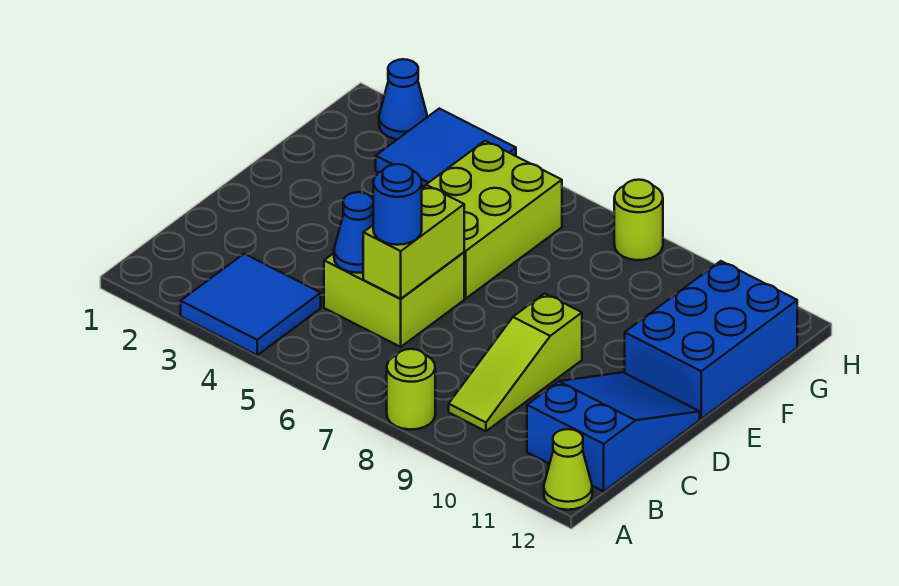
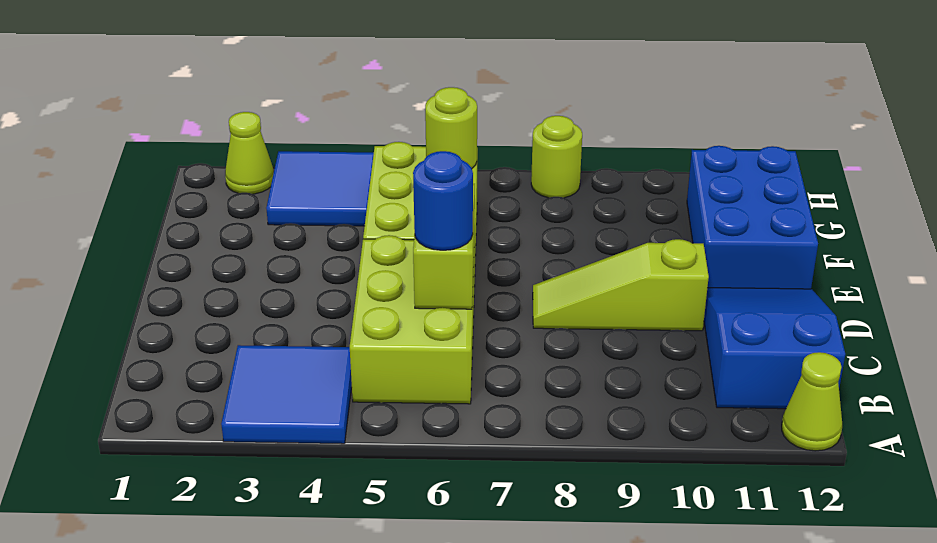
lime 1x1 round brick [387,349,435,430] -> lime 1x1 round brick moved to [425,87,477,168]
lime 1x3 slope [449,293,582,431] -> lime 1x3 slope turned to [533,239,709,331]
lime 2x2 brick [324,252,464,347] -> lime 2x3 brick [350,235,474,404]
blue 1x1 cone [334,192,373,273] -> none
blue 1x1 cone [379,59,427,139] -> lime 1x1 cone [225,112,274,194]

